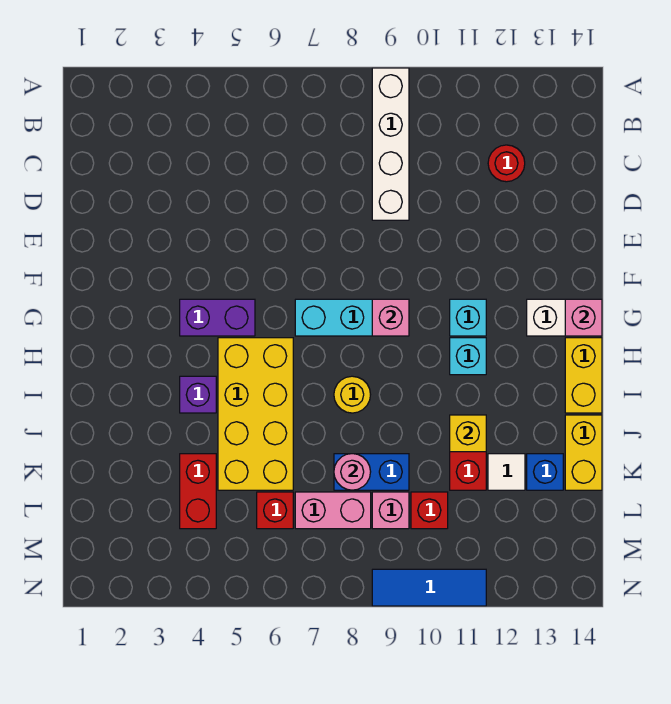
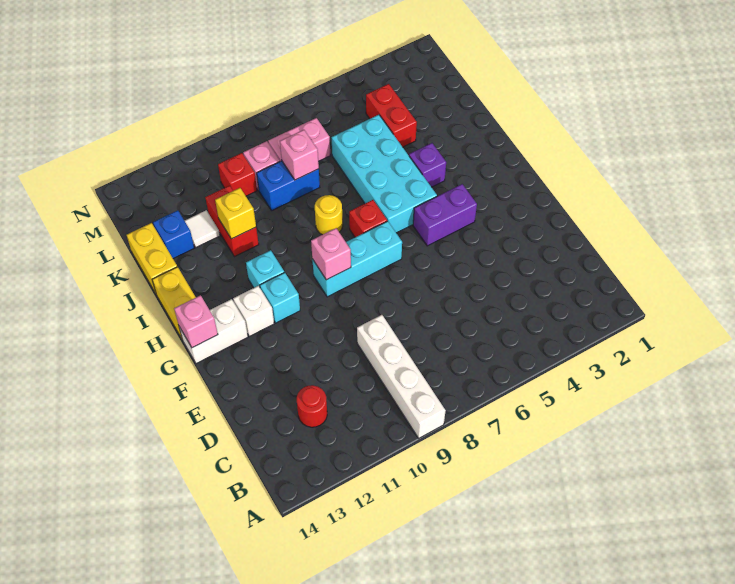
none -> white 1x1 brick [233,286,274,336]
yellow 2x4 brick [218,338,293,490] -> cyan 2x4 brick [332,115,437,233]
pink 1x1 round brick [334,454,371,490] -> pink 1x1 brick [280,130,319,180]
red 1x1 brick [257,492,293,529] -> red 1x1 brick moved to [349,200,387,237]
blue 1x3 tile [372,569,486,606] -> none

